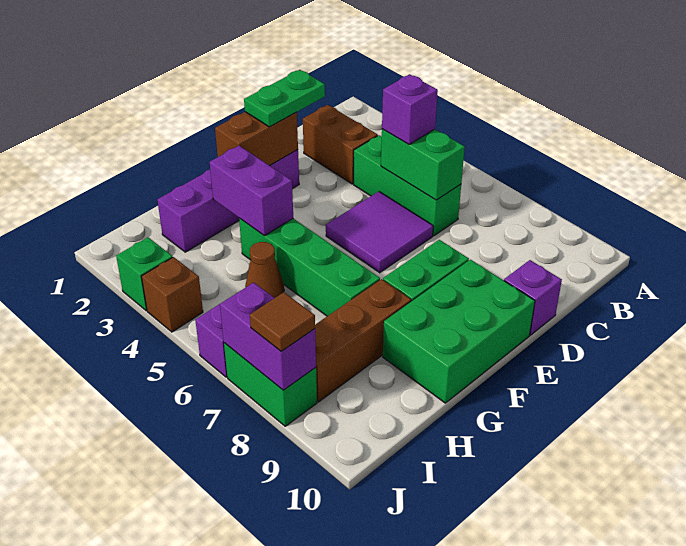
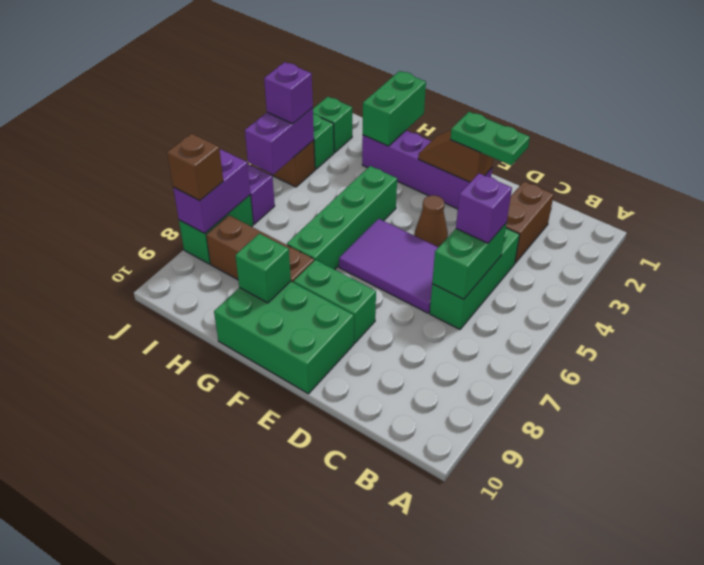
purple 2x2 tile [326,192,433,273] -> purple 2x3 tile [339,219,438,313]
purple 1x1 brick [504,260,562,335] -> purple 1x1 brick moved to [264,62,313,124]
brown 1x2 brick [215,112,298,166] -> brown 1x2 slope [418,130,494,182]
purple 1x2 brick [210,146,293,236] -> purple 1x2 brick moved to [245,108,314,174]
none -> green 1x1 brick [235,233,291,303]
none -> green 1x2 brick [363,71,426,146]
brown 1x1 cone [245,242,284,298] -> brown 1x1 cone moved to [415,195,448,247]
none -> green 1x1 brick [313,97,352,153]
brown 1x1 tile [250,292,315,351] -> brown 1x1 brick [167,134,223,201]

